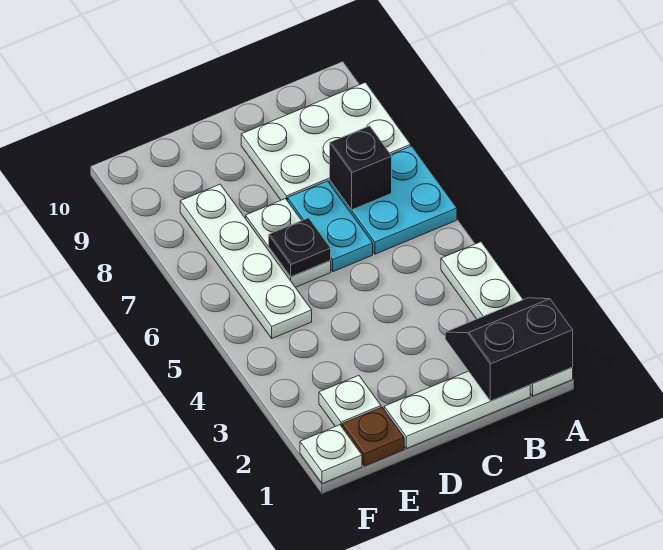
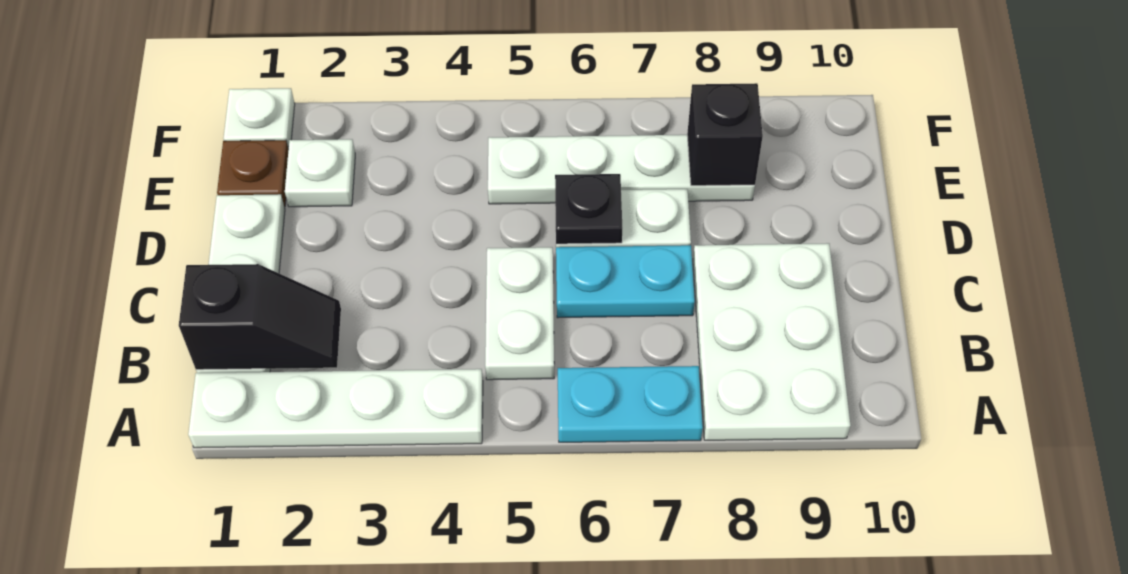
black 2x2 slope [445,298,573,401] -> black 1x2 slope [179,264,341,370]
cyan 2x2 plate [330,146,457,254] -> cyan 1x2 plate [558,366,703,442]
none -> white 1x2 plate [485,247,554,380]
black 1x1 brick [330,126,392,210] -> black 1x1 brick moved to [687,83,763,186]

